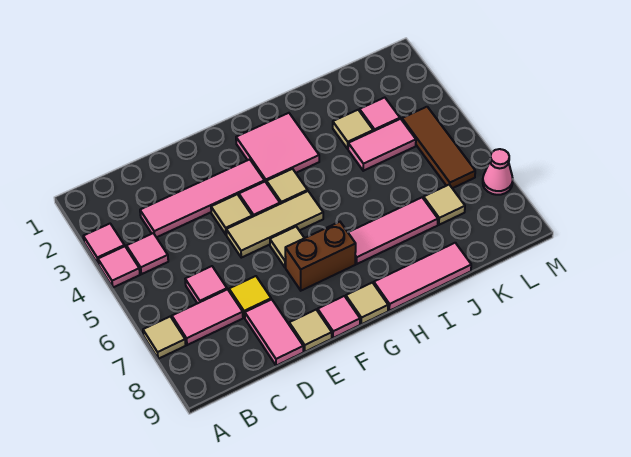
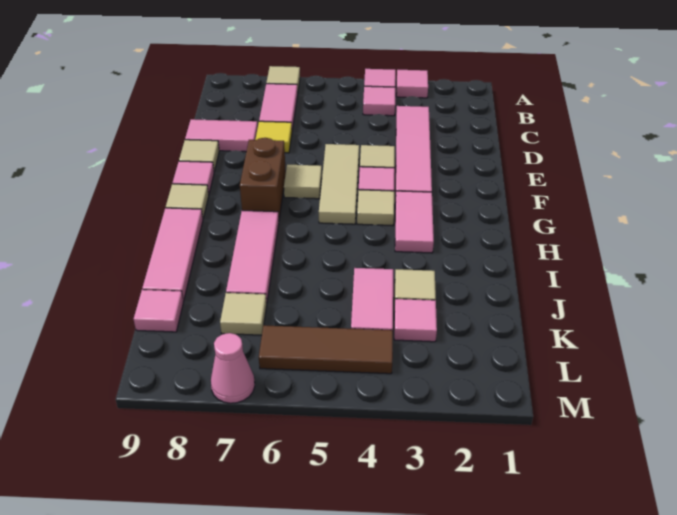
pink 1x1 tile [185,266,227,303] -> pink 1x1 tile moved to [134,290,183,332]
pink 2x2 tile [236,113,319,183] -> pink 1x2 tile [395,191,434,253]

